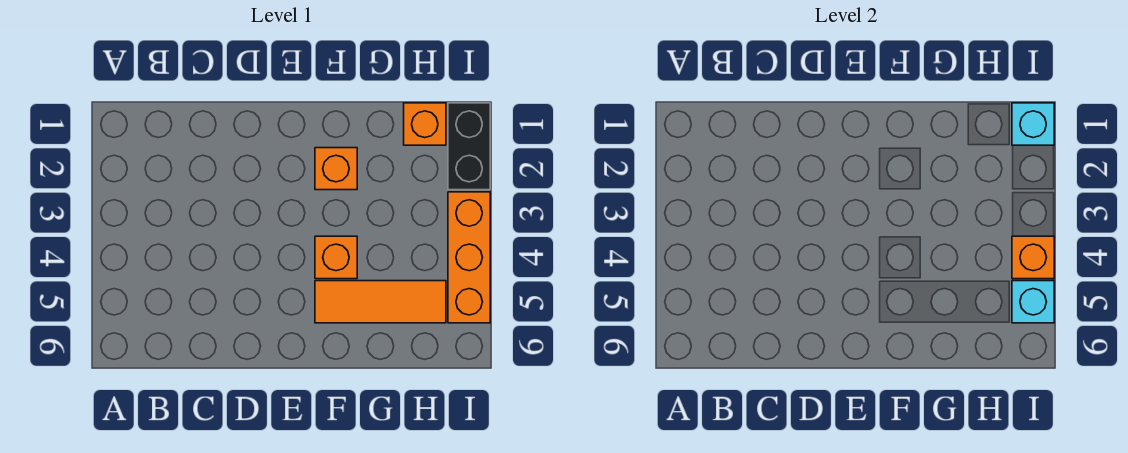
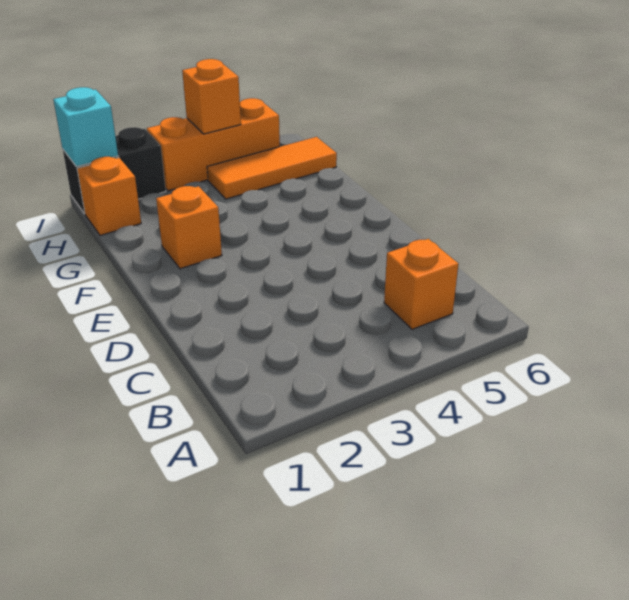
orange 1x1 brick [315,236,357,279] -> orange 1x1 brick moved to [384,239,458,329]
orange 1x3 tile [315,281,446,323] -> orange 1x3 tile turned to [207,137,337,199]
cyan 1x1 brick [1012,281,1054,323] -> none

